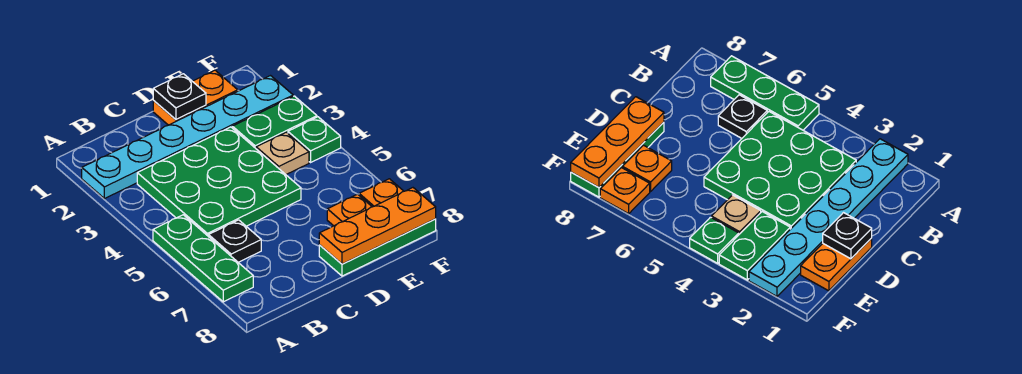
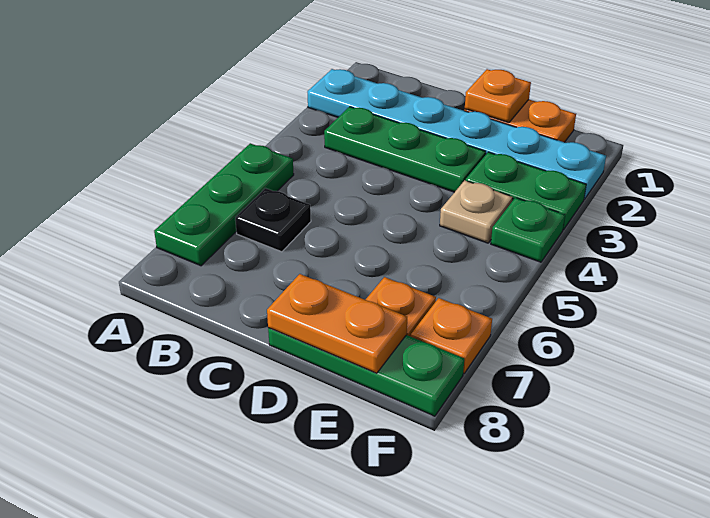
green 3x3 plate [137,127,301,237] -> green 1x3 plate [324,107,486,192]
black 1x1 plate [153,74,206,120] -> orange 1x1 plate [465,69,531,123]
orange 1x3 plate [319,188,436,264] -> orange 1x2 plate [267,274,407,373]

